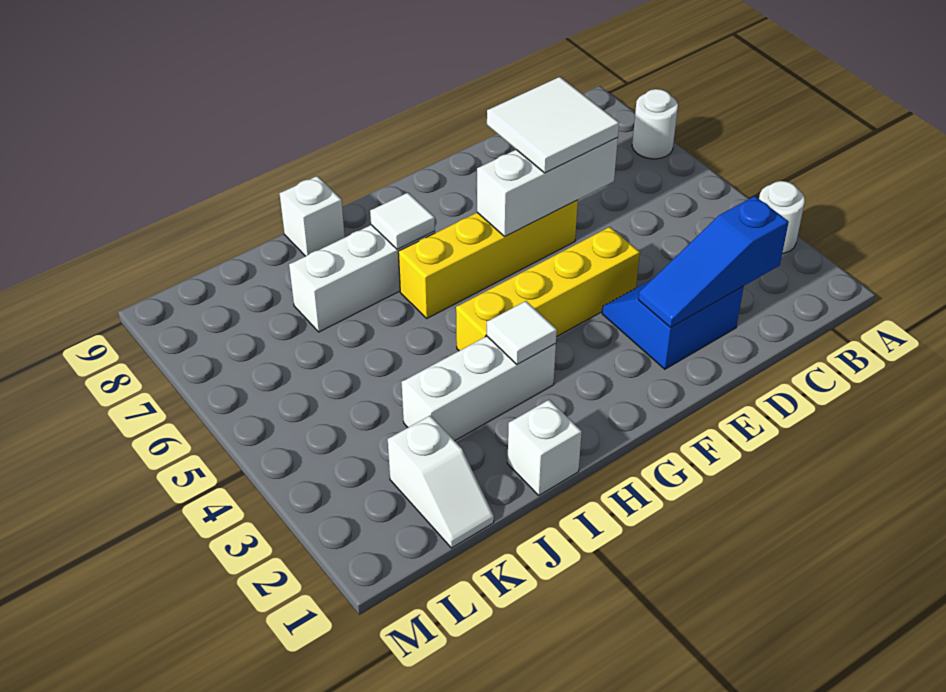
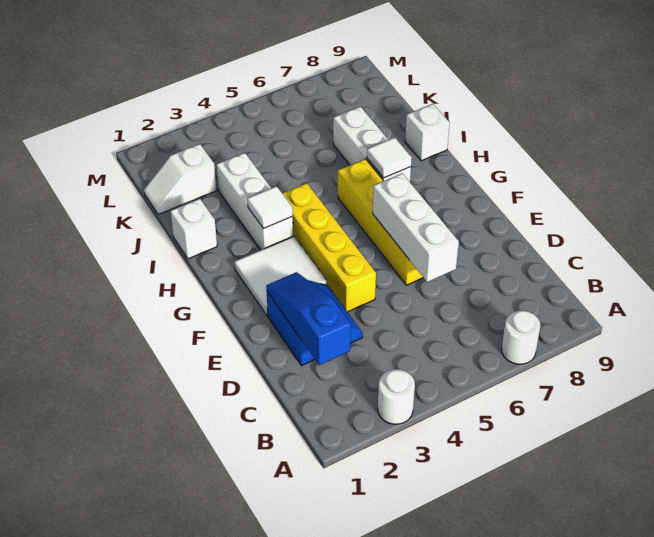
white 2x2 tile [487,77,619,173] -> white 2x2 tile moved to [235,236,327,316]

